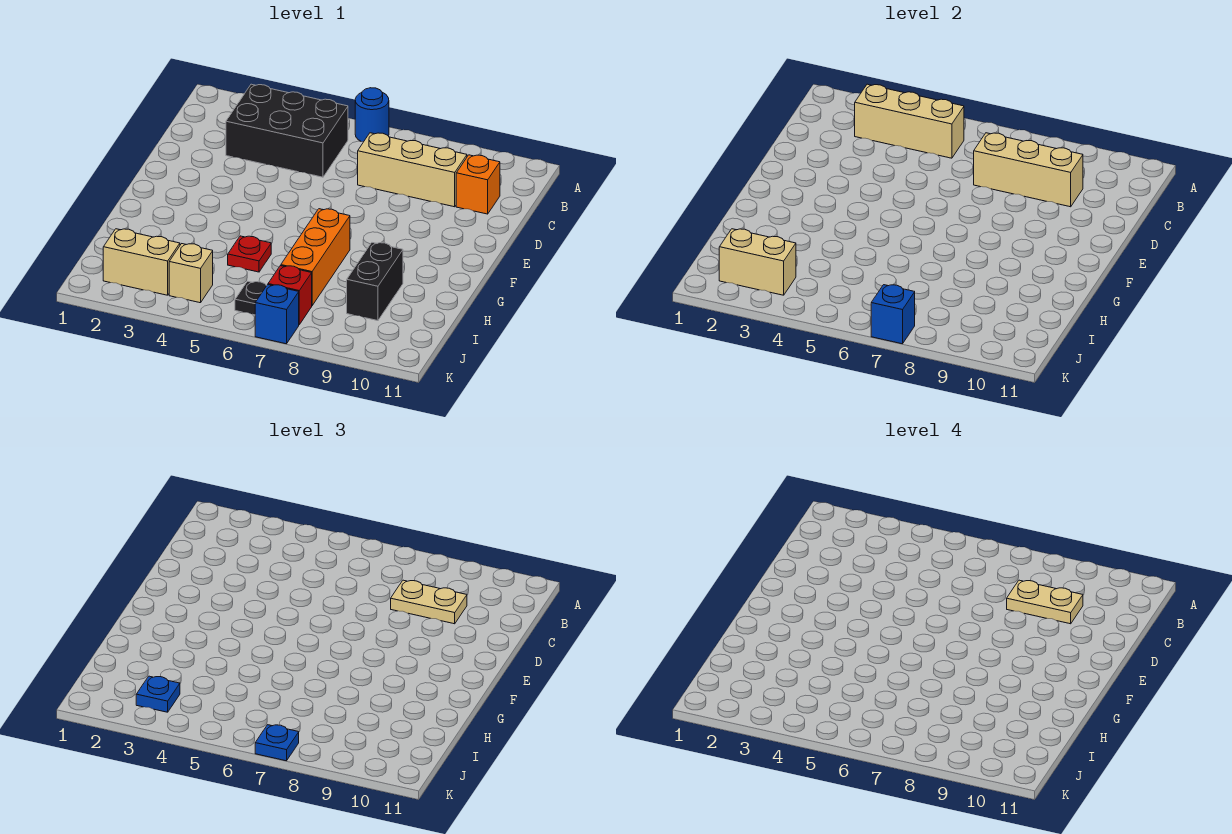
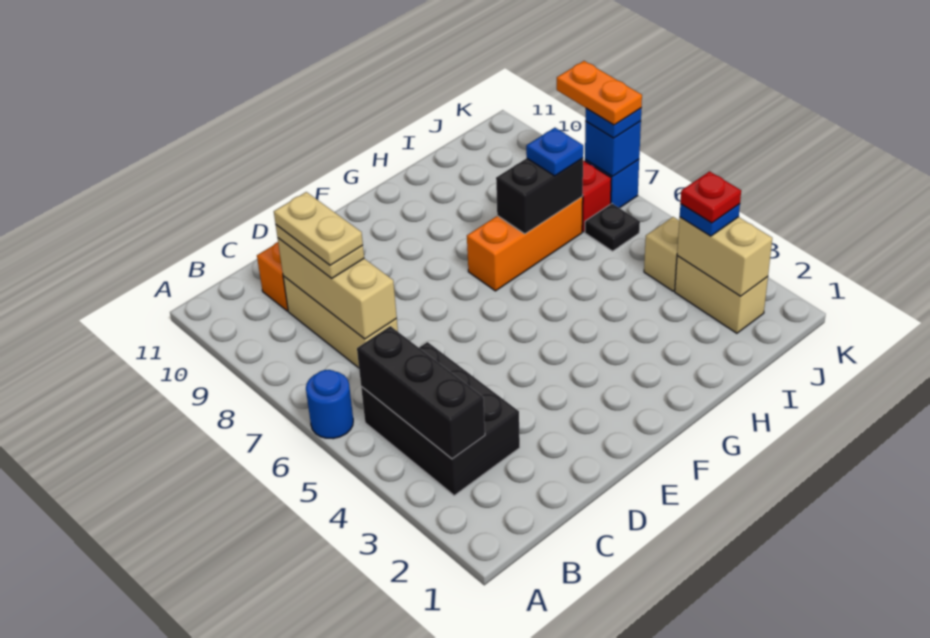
tan 1x3 brick [855,84,964,158] -> black 1x3 brick [357,326,485,459]
red 1x1 plate [228,236,271,272] -> red 1x1 plate moved to [680,171,741,223]
black 1x2 brick [347,243,403,321] -> black 1x2 brick moved to [496,158,583,234]
none -> blue 1x1 plate [526,128,583,176]
none -> orange 1x2 plate [557,61,642,125]

